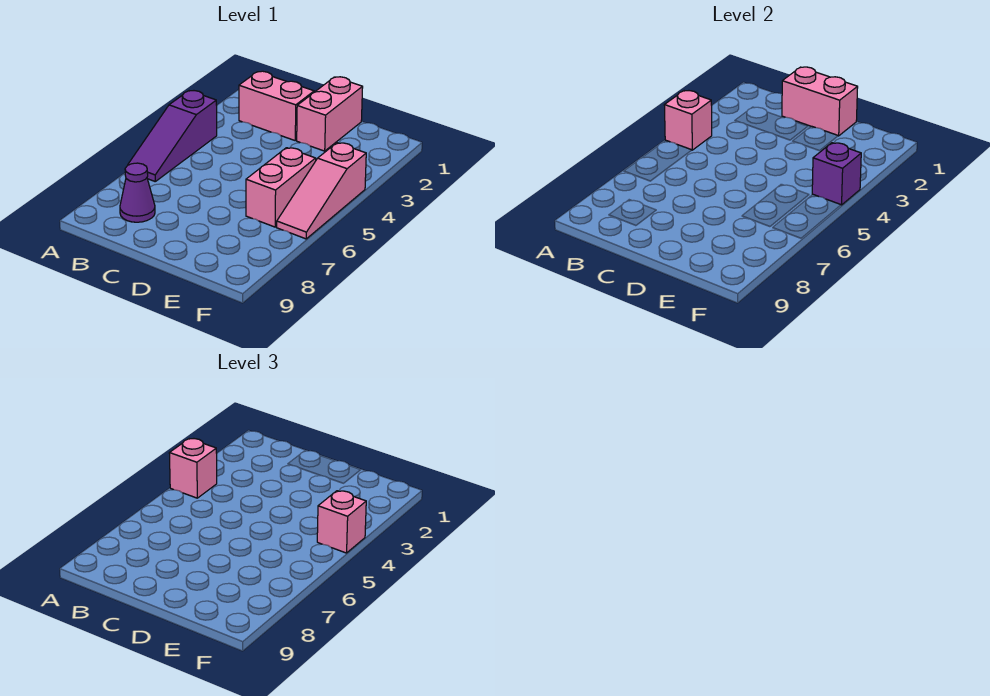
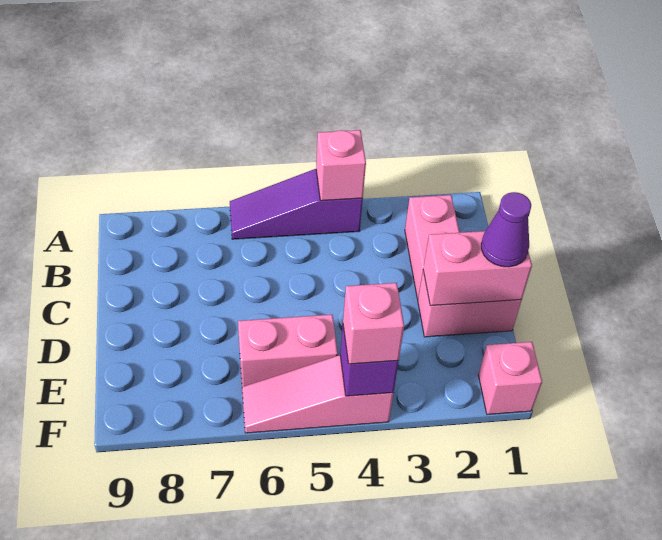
pink 1x1 brick [169,439,217,498] -> pink 1x1 brick moved to [478,342,542,414]
purple 1x1 cone [120,163,155,222] -> purple 1x1 cone moved to [481,192,531,267]
pink 1x2 brick [782,67,858,136] -> pink 1x2 brick turned to [423,231,532,306]

